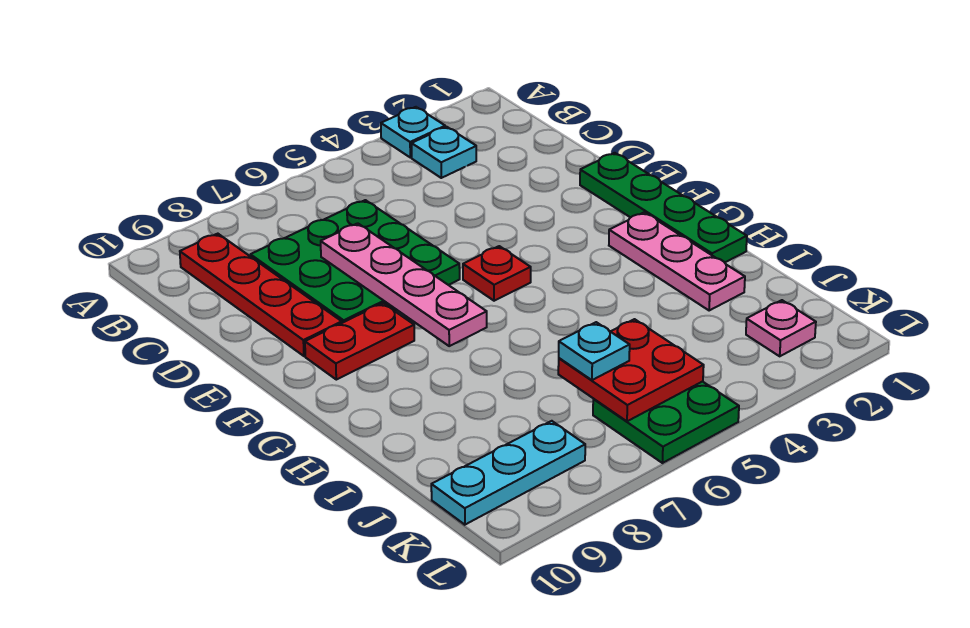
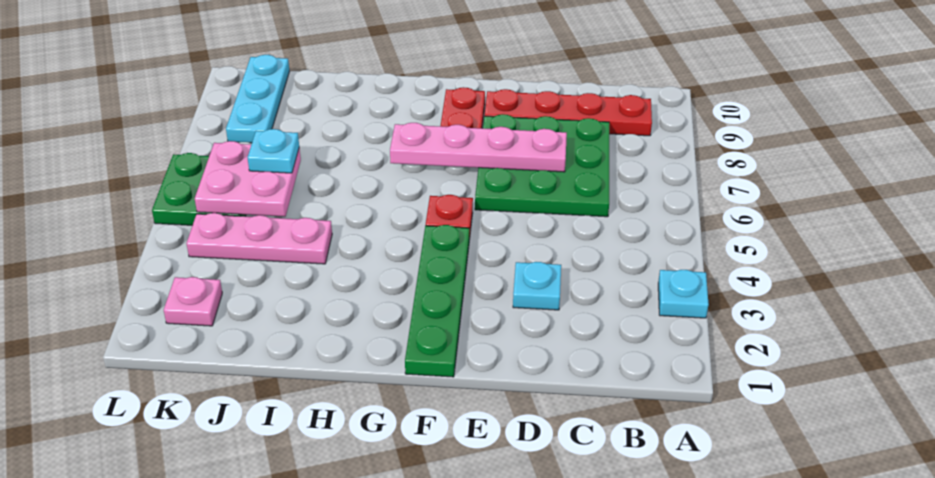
cyan 1x1 plate [412,127,476,178] -> cyan 1x1 plate moved to [513,262,561,310]
green 1x4 plate [580,153,747,262] -> green 1x4 plate turned to [405,225,469,377]
pink 1x3 plate [609,212,745,311] -> pink 1x3 plate moved to [187,213,332,264]
red 2x2 plate [558,319,704,421] -> pink 2x2 plate [195,141,301,217]

